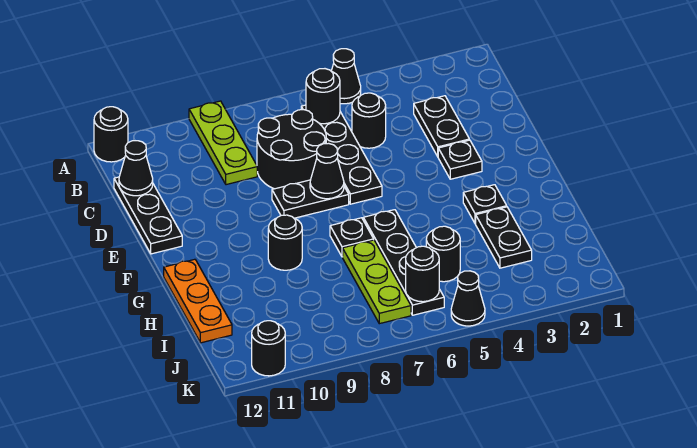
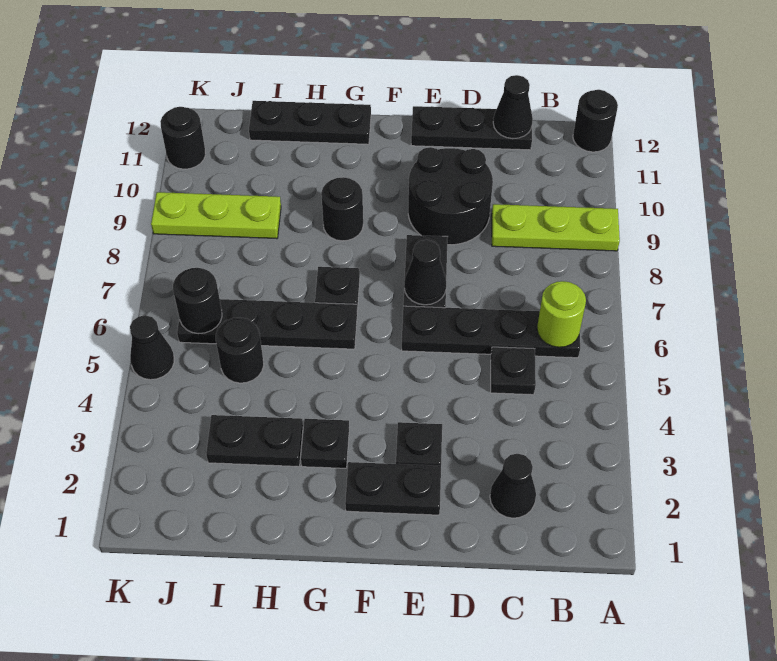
black 1x1 cone [331,49,361,104] -> black 1x1 cone moved to [490,454,536,518]
black 1x1 round brick [306,69,340,124] -> lime 1x1 round brick [537,281,586,347]
black 1x2 plate [414,96,469,156] -> black 1x2 plate moved to [345,462,441,515]
black 1x1 round brick [352,93,386,148] -> black 1x1 plate [491,347,536,395]
black 2x2 round brick [257,110,326,189] -> black 2x2 round brick moved to [408,147,493,245]
orange 1x3 plate [164,259,232,343] -> black 1x3 plate [249,101,371,144]
lime 1x3 plate [343,240,411,324] -> lime 1x3 plate moved to [151,192,281,239]

